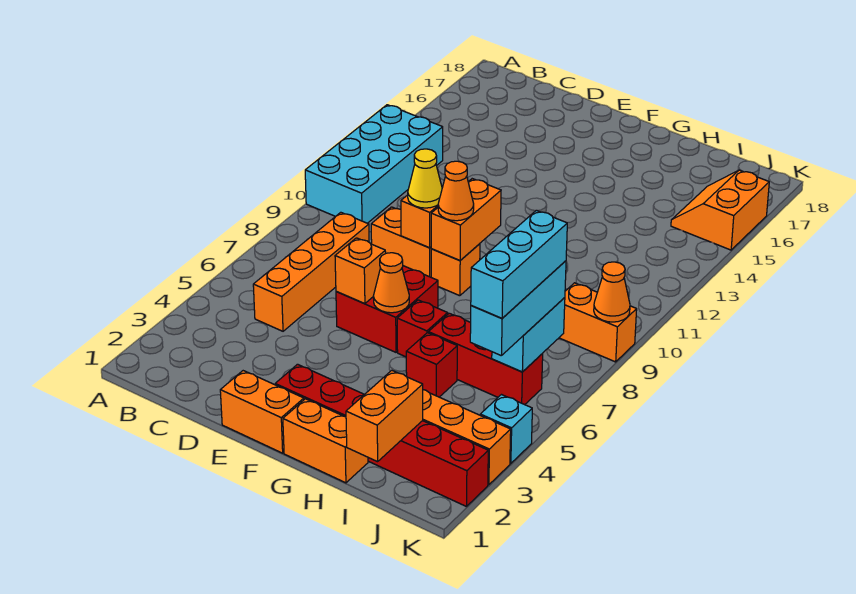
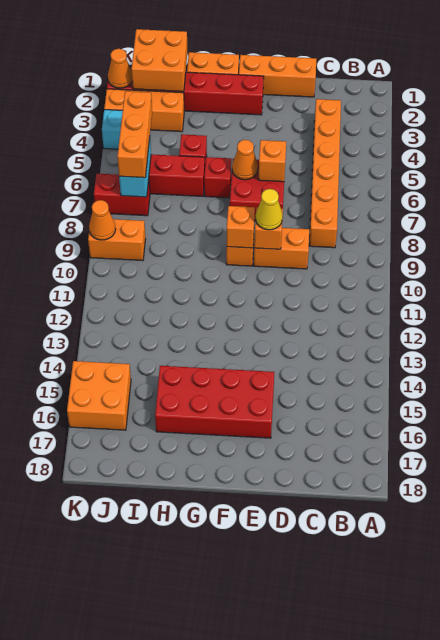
cyan 2x4 brick [305,105,443,223] -> none
orange 1x4 brick [253,212,369,331] -> orange 1x6 brick [309,99,341,248]
orange 1x2 brick [220,371,304,453] -> orange 1x3 brick [239,55,316,97]
none -> red 2x4 brick [155,366,274,438]
orange 1x2 brick [431,179,501,260] -> orange 1x1 brick [227,206,255,248]
orange 1x1 cone [438,161,474,221] -> orange 1x1 cone moved to [108,49,132,88]
orange 1x2 brick [346,370,423,462] -> orange 2x2 brick [132,29,188,91]
cyan 1x3 brick [470,261,566,355] -> orange 1x3 brick [117,91,152,178]
cyan 1x3 brick [471,210,567,318] -> none
none -> red 1x2 brick [94,174,150,216]
orange 2x2 slope [671,170,769,250] -> orange 2x2 brick [67,361,131,430]

